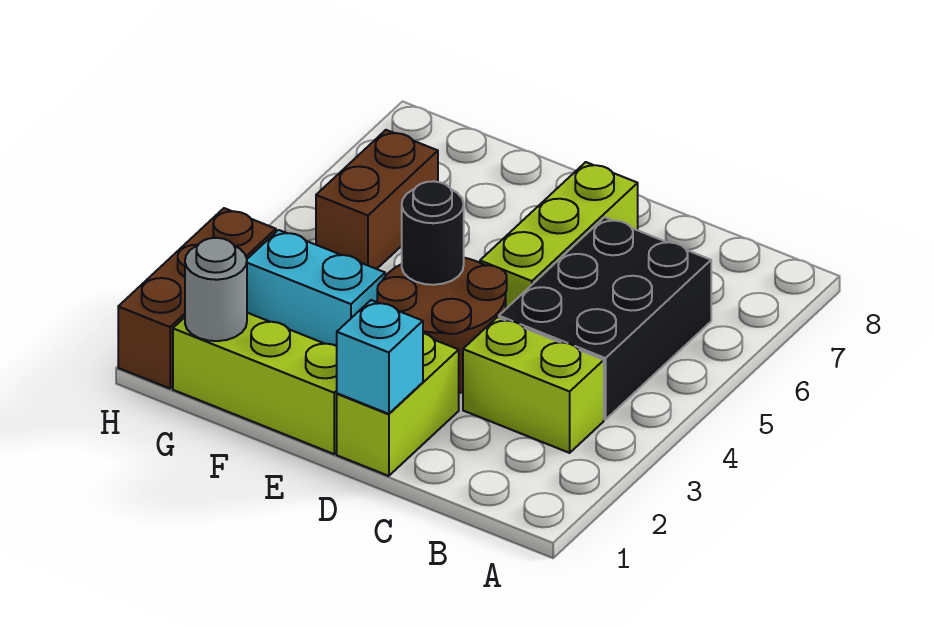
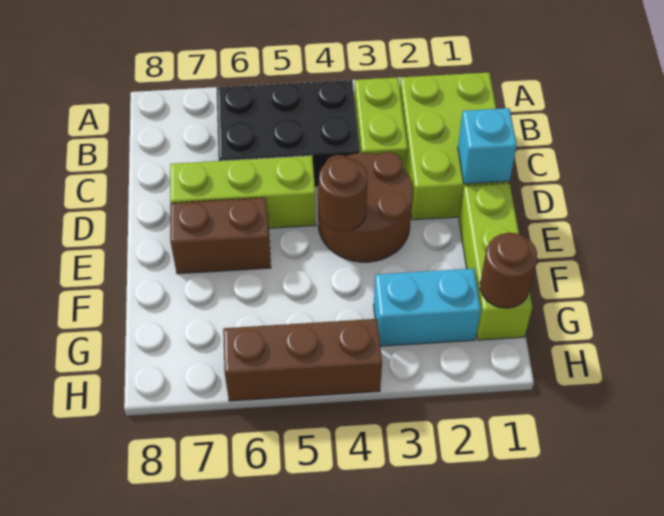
lime 1x2 brick [337,333,459,476] -> lime 2x3 brick [400,73,509,220]
black 1x1 round brick [402,181,464,285] -> brown 1x1 round brick [319,157,368,231]
cyan 1x2 brick [247,230,385,346] -> cyan 1x2 brick turned to [374,269,481,346]
grey 1x1 round brick [185,238,247,341] -> brown 1x1 round brick [480,233,537,308]
brown 1x2 brick [316,130,438,269] -> brown 1x2 brick moved to [170,198,271,274]
brown 1x3 brick [118,208,276,388] -> brown 1x3 brick moved to [223,319,382,401]

